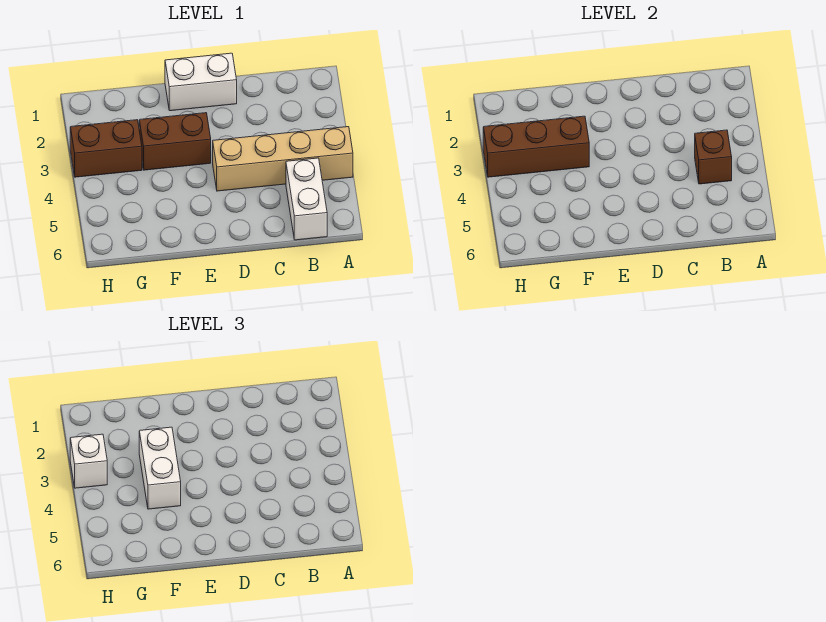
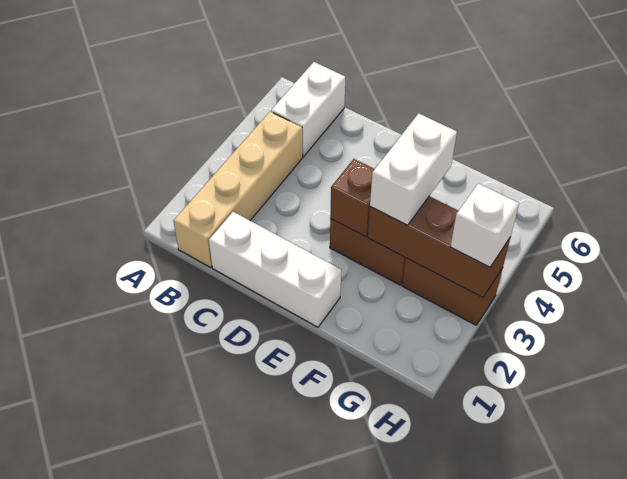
tan 1x4 brick [213,127,353,191] -> tan 1x4 brick turned to [174,112,303,268]
brown 1x1 brick [695,130,732,184] -> brown 1x1 brick moved to [330,159,375,237]
white 1x2 brick [165,53,237,111] -> white 1x3 brick [209,212,341,327]

